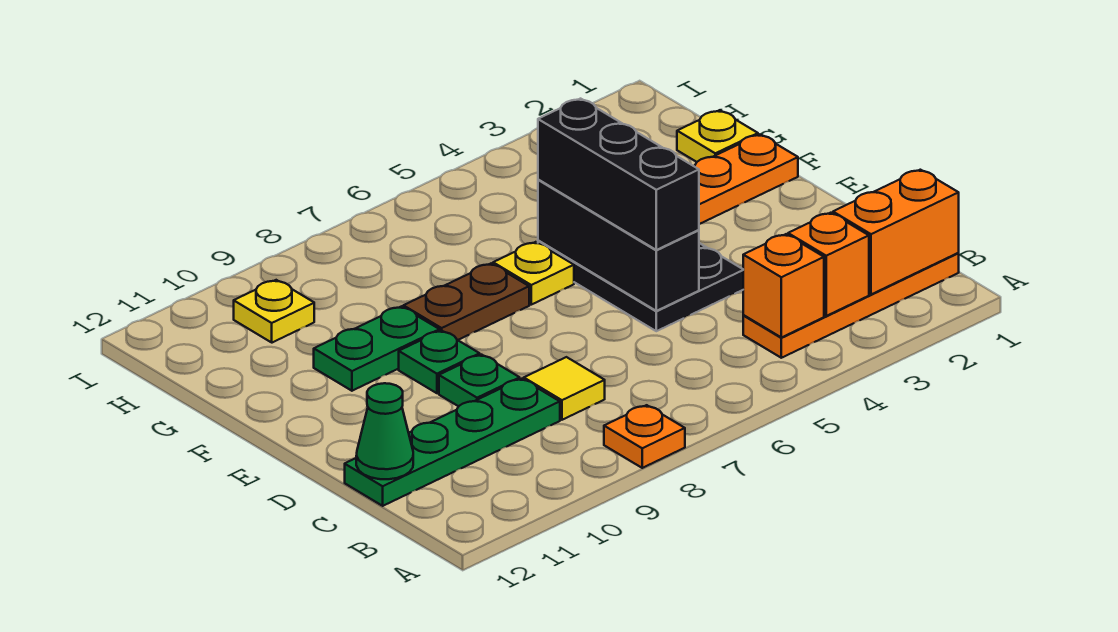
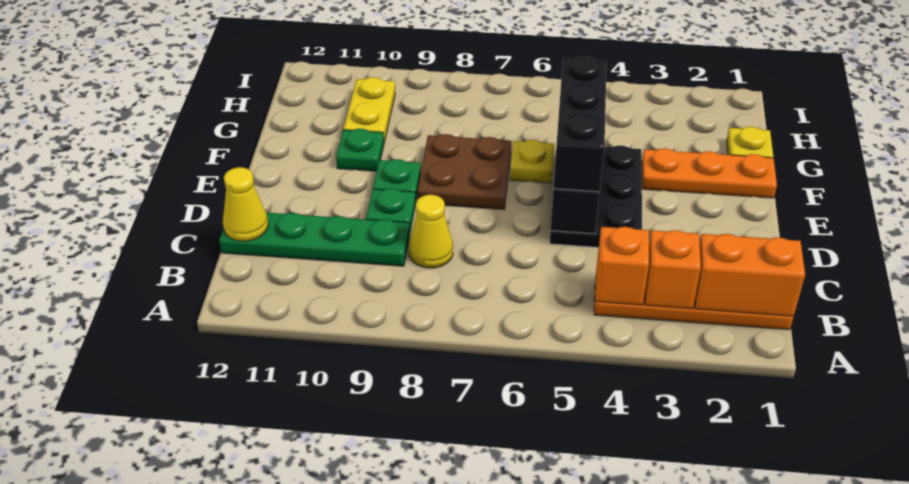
orange 1x1 plate [604,405,685,468] -> none
yellow 1x1 tile [524,357,605,420] -> yellow 1x1 cone [409,195,453,268]
green 1x1 cone [356,383,413,479] -> yellow 1x1 cone [223,167,268,241]
brown 1x2 plate [403,264,529,340] -> brown 2x2 plate [417,134,511,210]
green 1x2 plate [314,306,440,391] -> green 1x1 plate [336,129,384,171]
yellow 1x1 plate [234,280,314,343] -> yellow 1x2 plate [343,77,395,143]

